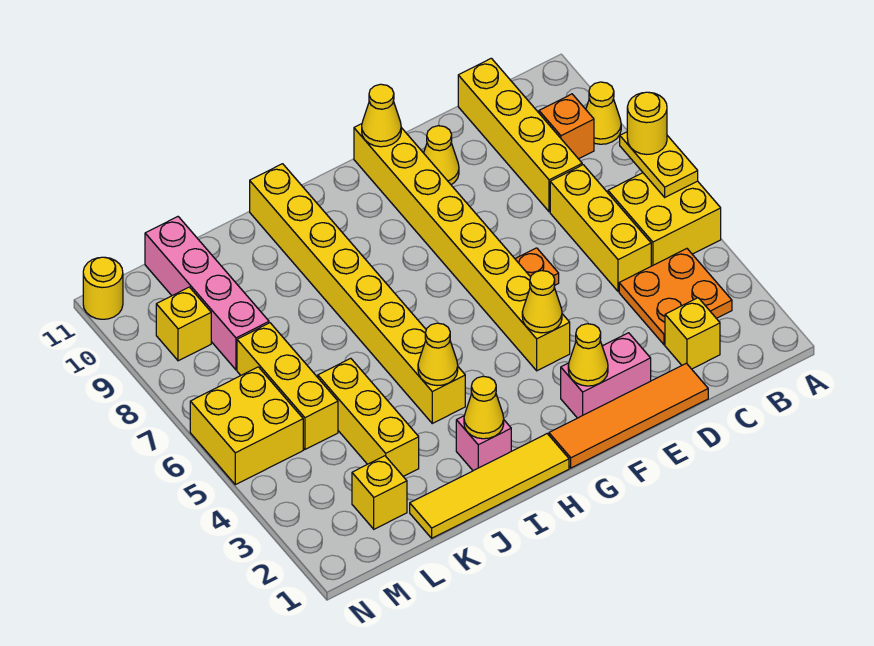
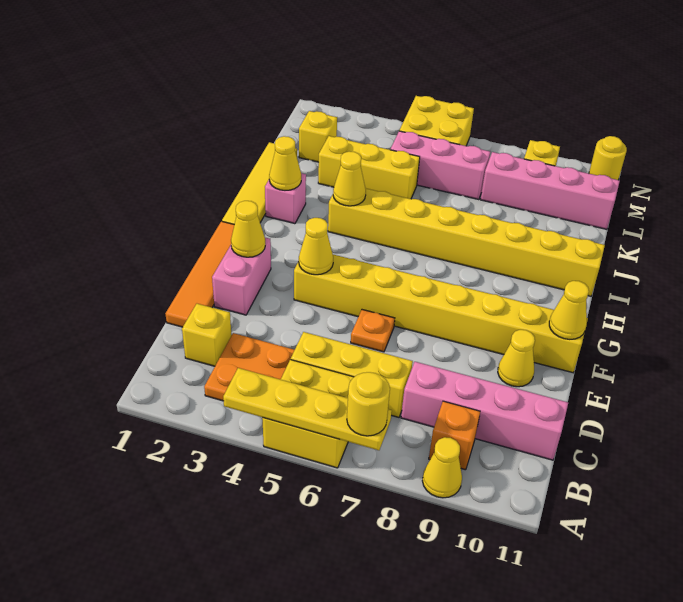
yellow 1x2 plate [620,132,698,197] -> yellow 1x4 plate [223,368,392,450]
yellow 1x4 brick [458,58,582,212] -> pink 1x4 brick [401,362,568,460]
yellow 1x3 brick [237,323,338,449] -> pink 1x3 brick [390,131,490,200]

